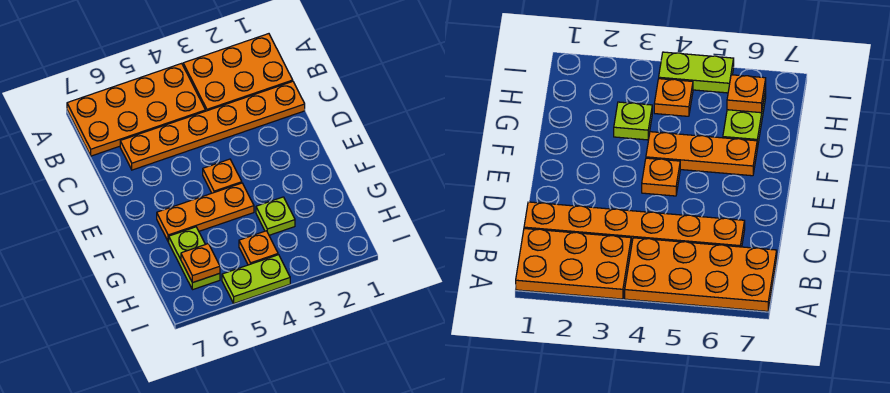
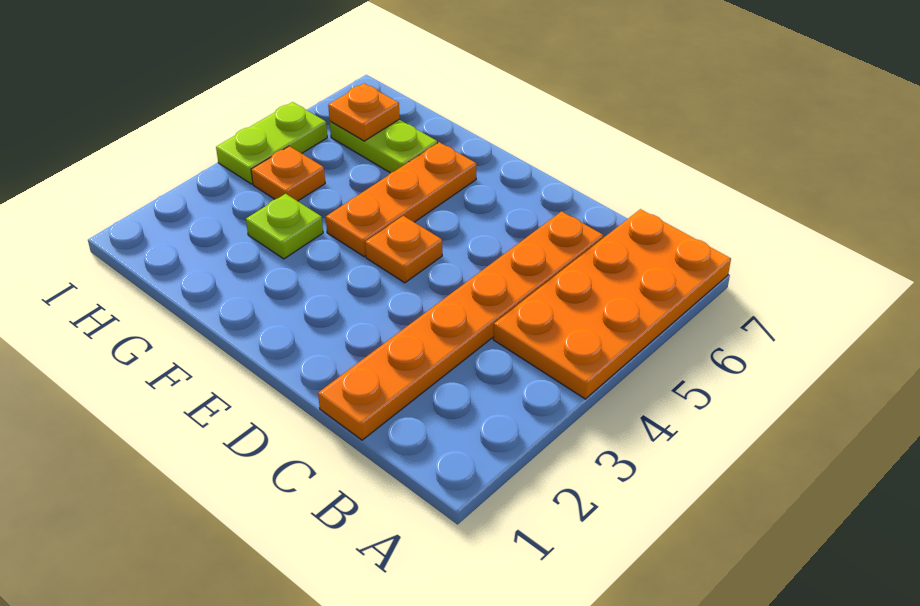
orange 2x3 plate [183,34,293,111] -> none

